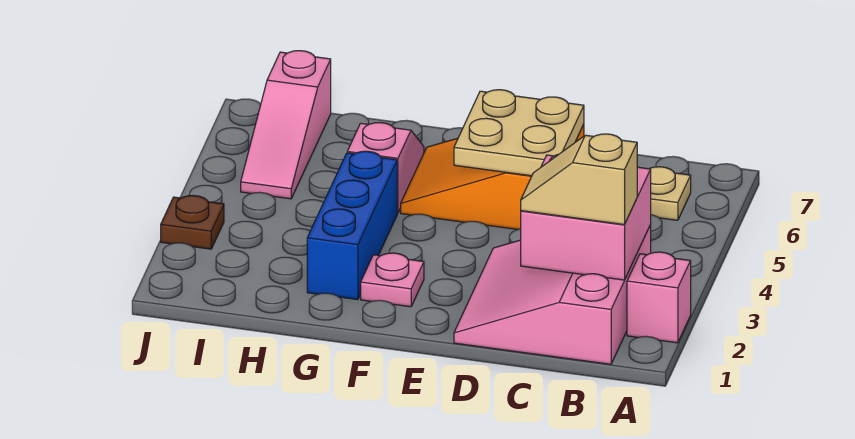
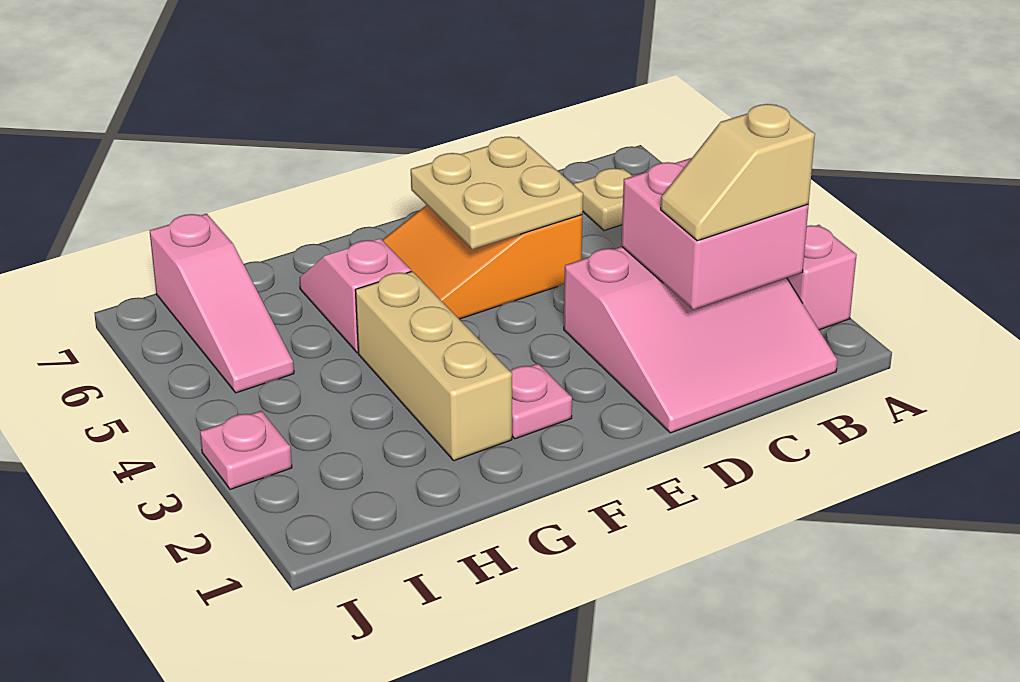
pink 3x3 slope [454,225,651,364] -> pink 3x3 slope turned to [564,247,837,433]
blue 1x3 brick [307,151,397,300] -> tan 1x3 brick [355,271,512,461]
brown 1x1 plate [161,196,224,249] -> pink 1x1 plate [200,411,292,489]

